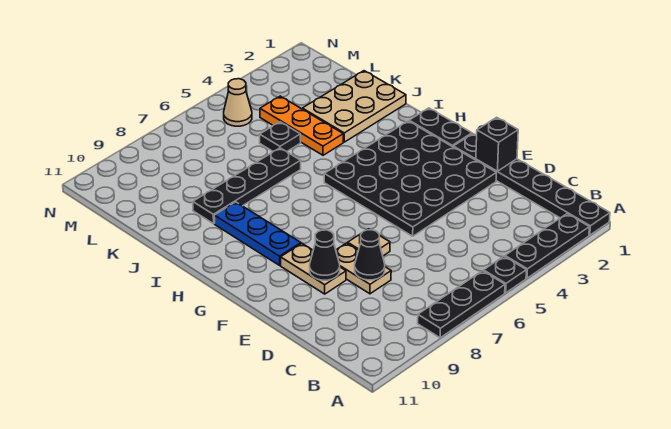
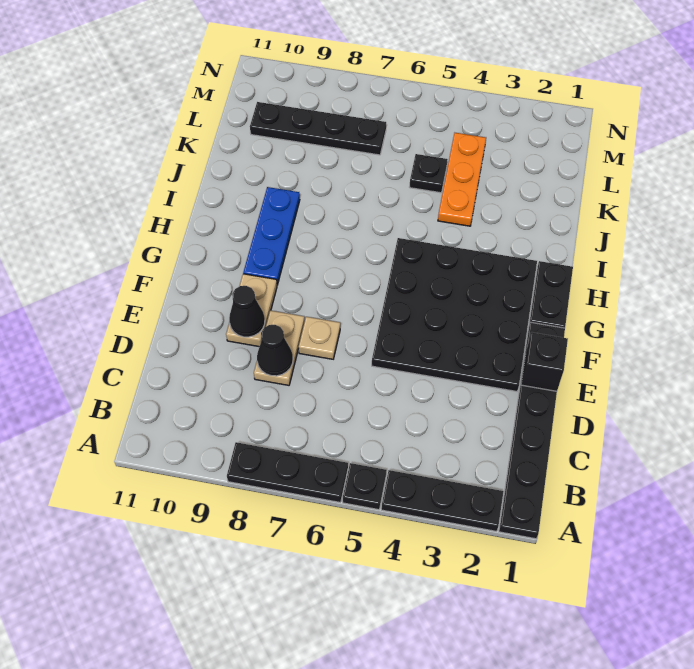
tan 2x3 plate [302,71,406,142] -> none
black 1x4 plate [193,148,301,224] -> black 1x4 plate moved to [250,102,386,155]
tan 1x1 cone [224,79,252,126] -> none

